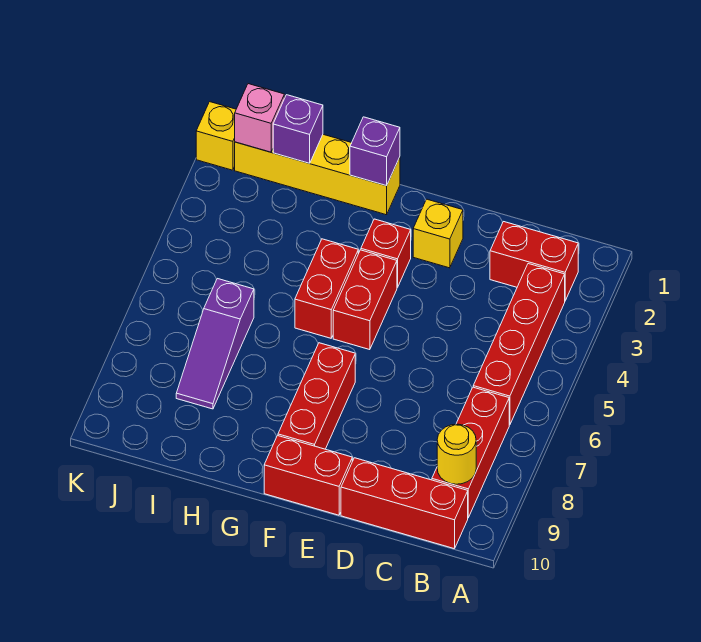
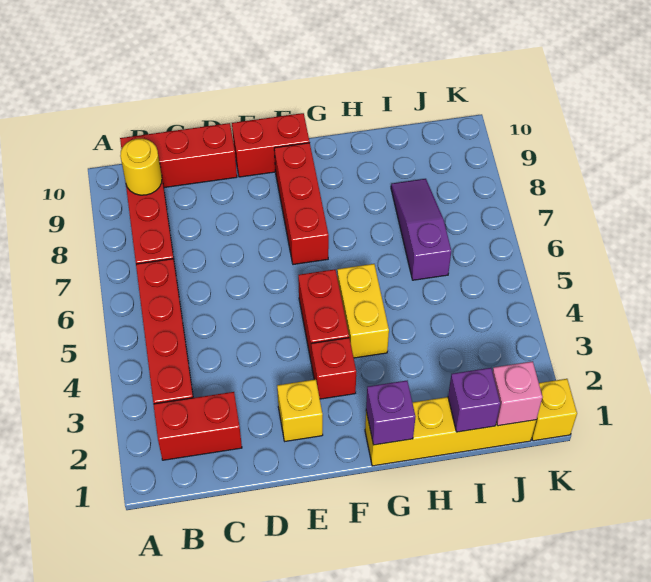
red 1x2 brick [295,239,358,338] -> yellow 1x2 brick [337,264,389,358]

